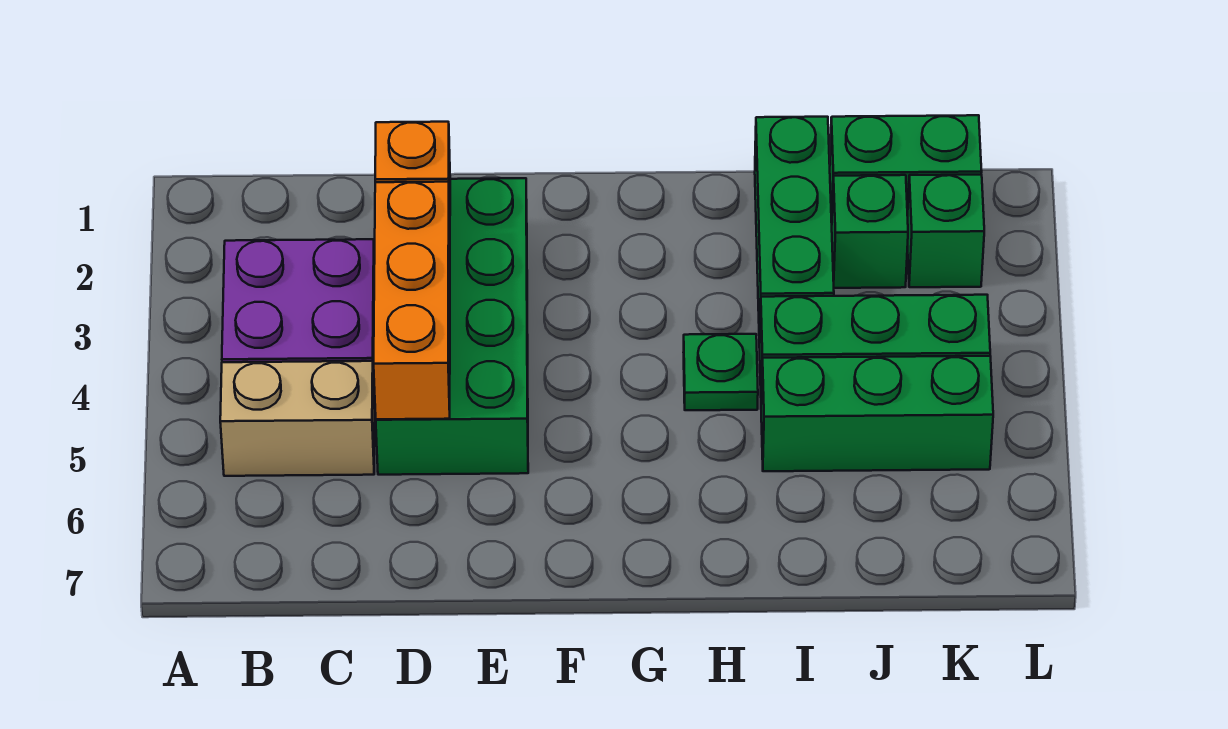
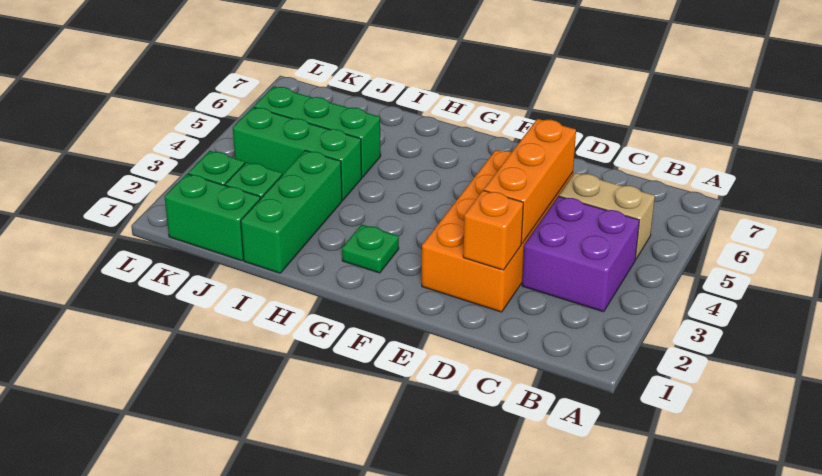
green 2x4 brick [376,178,528,475] -> orange 2x4 brick [422,150,573,312]
green 1x1 plate [683,334,758,410] -> green 1x1 plate moved to [342,224,399,273]

